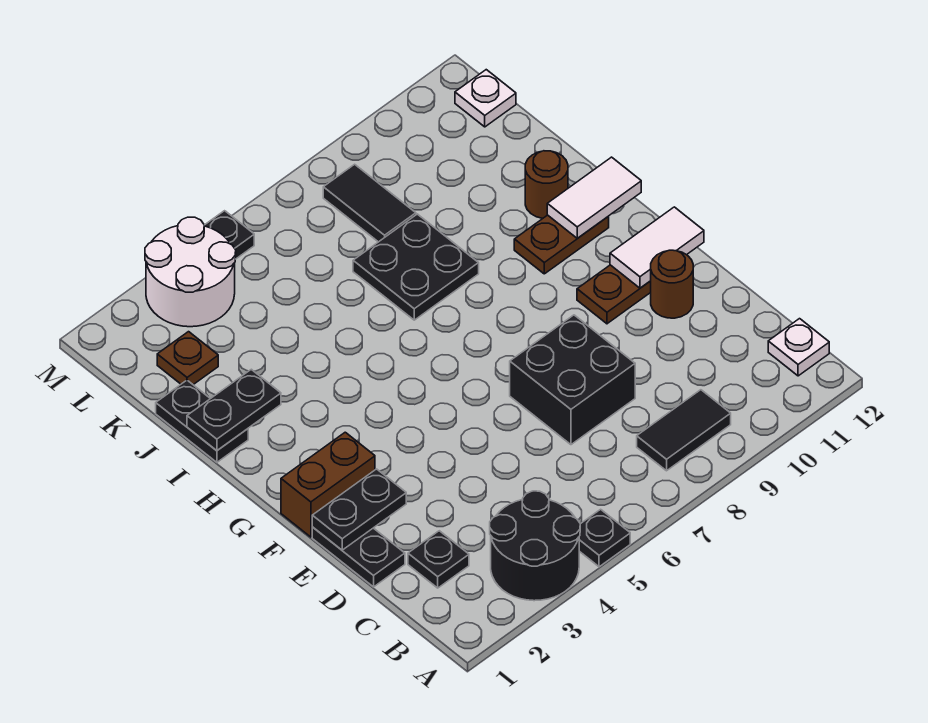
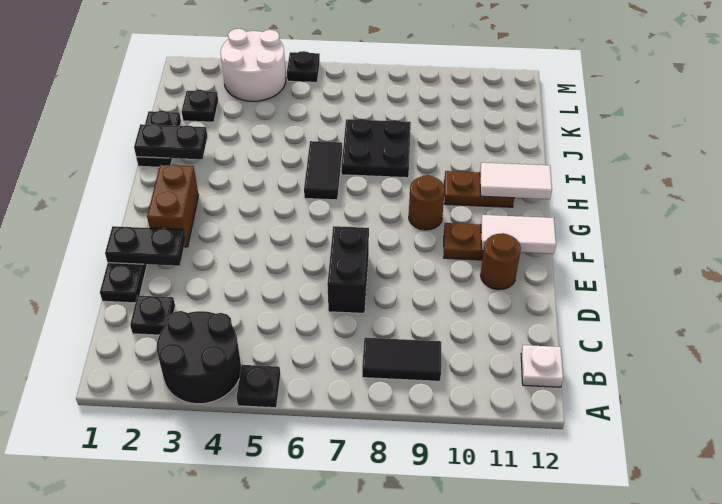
black 2x2 brick [510,315,635,445] -> black 1x2 brick [327,226,369,313]
brown 1x2 brick [281,432,375,537] -> brown 1x2 brick turned to [147,165,199,247]
brown 1x1 round brick [525,151,568,219] -> brown 1x1 round brick moved to [409,175,445,230]
brown 1x1 plate [157,332,218,385] -> black 1x1 plate [182,90,218,122]
black 1x2 tile [323,164,416,242] -> black 1x2 tile moved to [304,141,342,200]
white 1x1 plate [455,70,516,127] -> none

